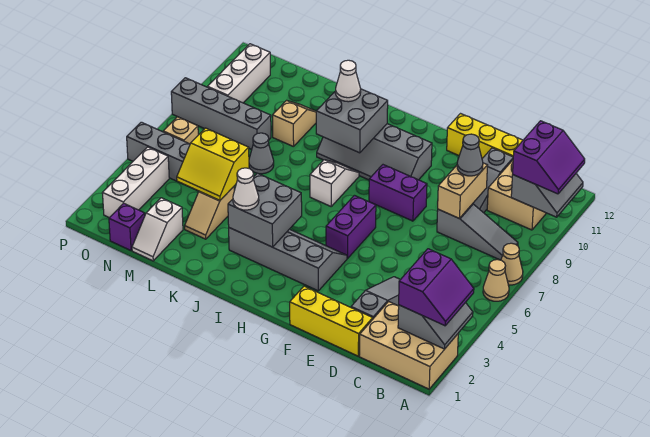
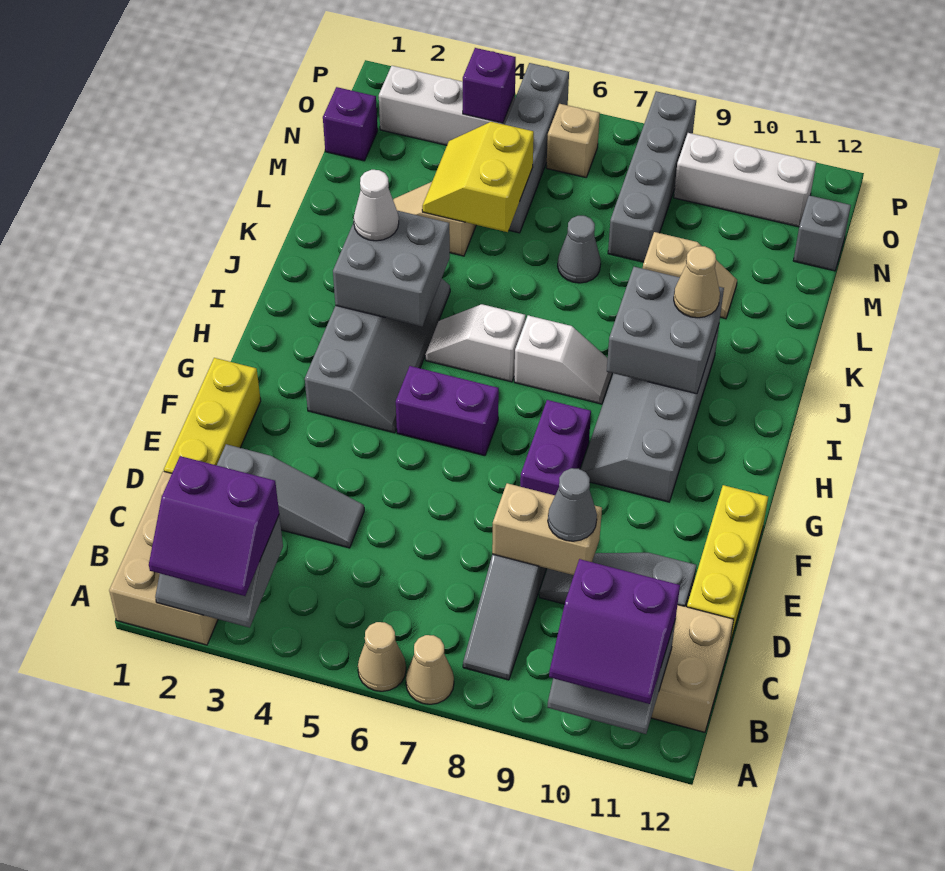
white 1x1 cone [335,60,361,102] -> tan 1x1 cone [674,246,720,318]
white 1x2 slope [132,198,183,261] -> white 1x2 slope moved to [425,304,525,382]
none -> grey 1x1 brick [793,195,851,271]
none -> purple 1x1 brick [463,48,516,123]

